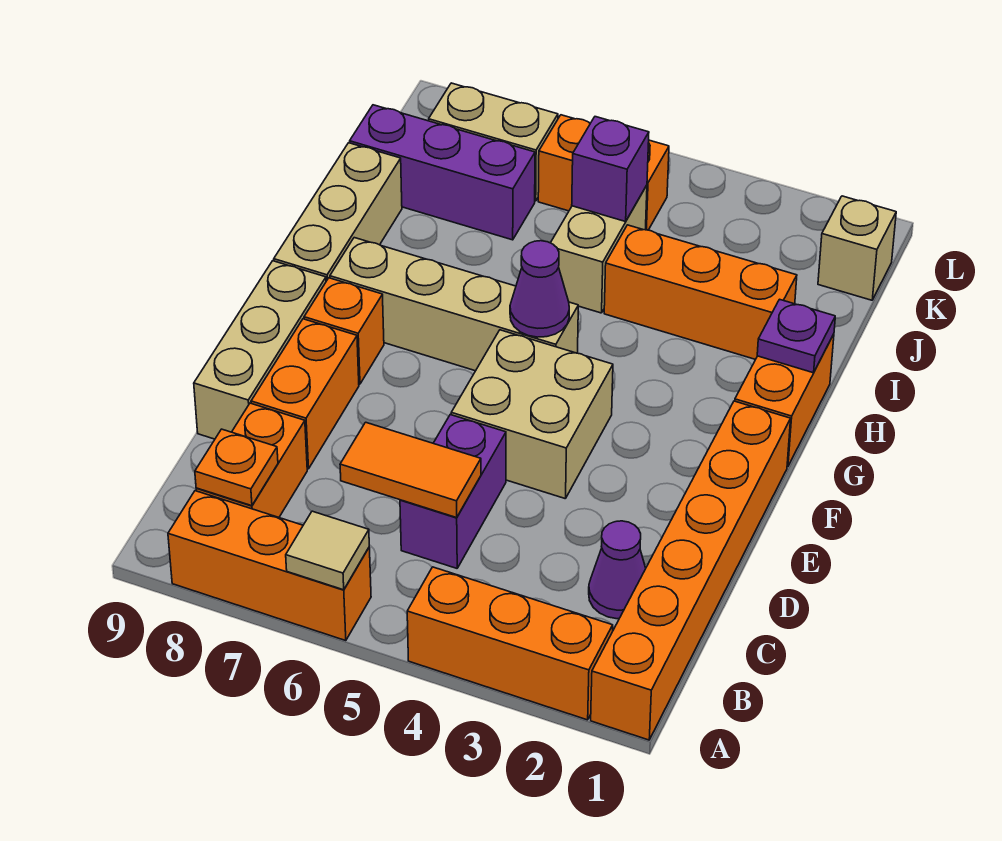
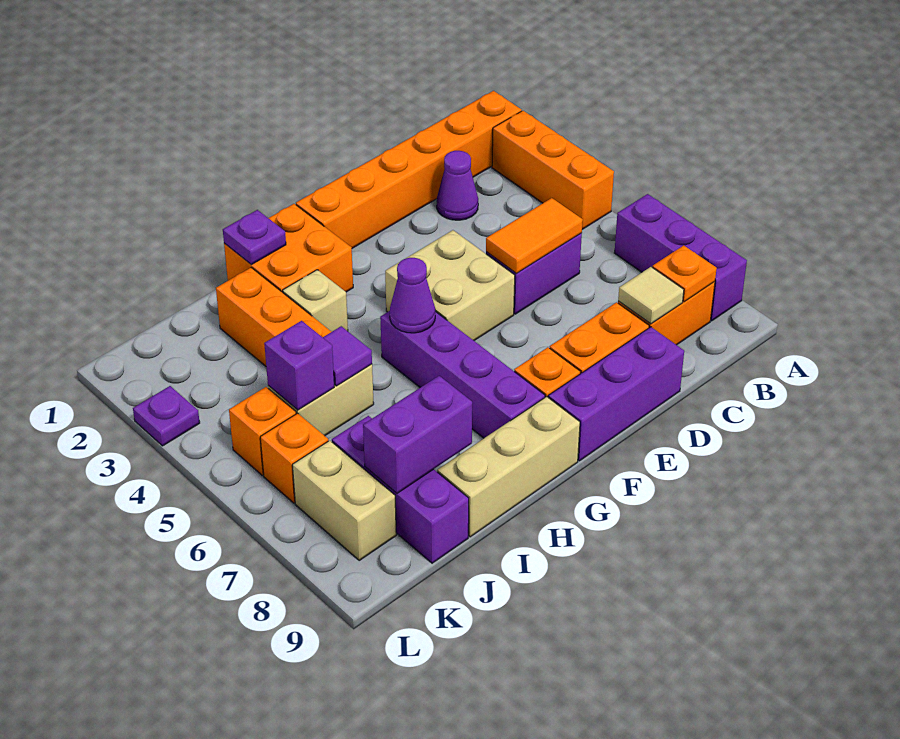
orange 1x3 brick [168,491,371,641] -> purple 1x3 brick [615,194,747,321]
tan 1x1 tile [286,511,369,590] -> tan 1x1 tile moved to [618,267,684,324]
orange 1x2 tile [340,422,481,518] -> orange 1x2 tile turned to [486,198,583,274]
tan 1x3 brick [194,261,326,439] -> purple 1x3 brick [548,327,684,461]
orange 1x2 brick [735,334,834,467] -> orange 2x2 brick [224,204,353,292]
tan 1x4 brick [330,238,578,371] -> purple 1x4 brick [380,311,545,438]
none -> purple 1x1 tile [323,326,372,386]
none -> purple 1x2 brick [363,376,472,493]
tan 1x1 brick [818,196,896,300] -> tan 1x1 brick moved to [283,270,348,332]
none -> purple 1x1 plate [133,386,200,446]

